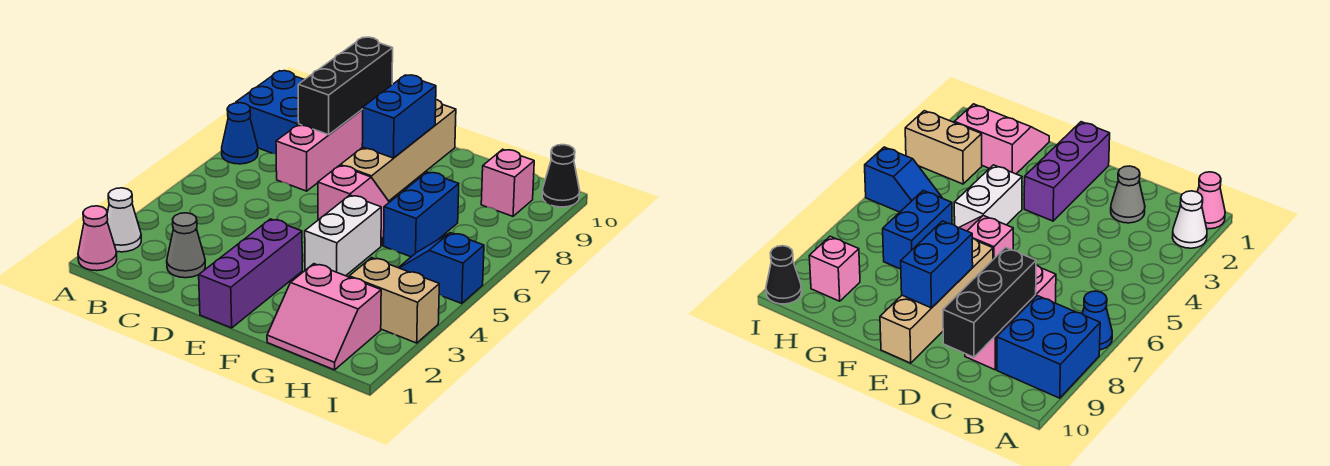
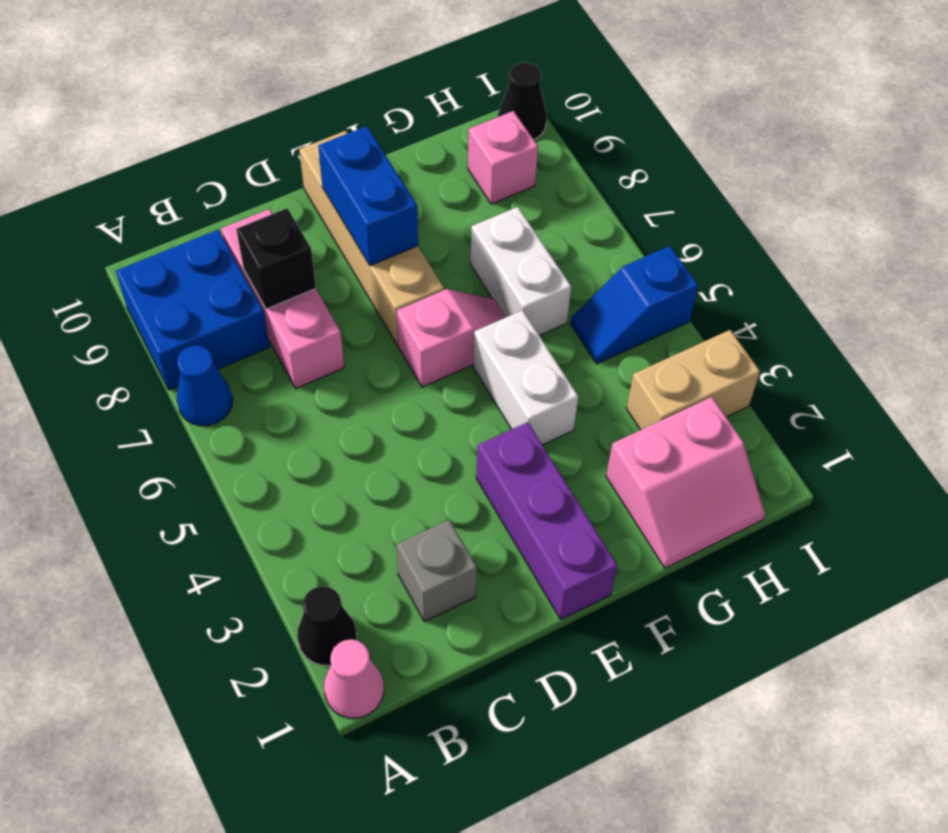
white 1x1 cone [107,188,141,252] -> black 1x1 cone [297,586,357,665]
grey 1x1 cone [167,213,205,278] -> grey 1x1 brick [397,520,477,622]
black 1x3 brick [298,37,393,135] -> black 1x1 brick [236,208,316,309]
blue 1x2 brick [384,172,459,257] -> white 1x2 brick [470,207,571,335]

